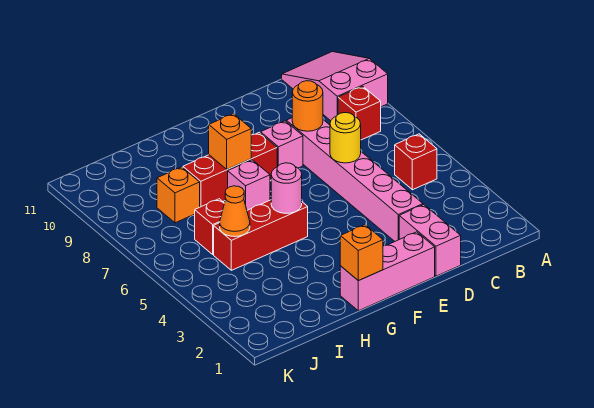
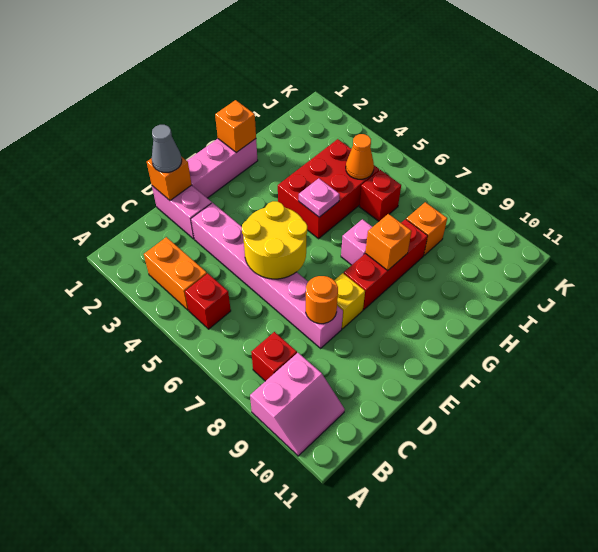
pink 2x3 slope [282,52,388,121] -> pink 2x2 slope [250,353,345,456]
none -> orange 1x2 brick [144,237,207,310]
none -> orange 1x1 brick [147,157,192,200]
none -> grey 1x1 cone [152,125,182,172]
yellow 1x1 round brick [330,113,361,163] -> yellow 2x2 round brick [242,201,307,279]
pink 1x1 brick [261,121,303,168] -> yellow 1x1 brick [334,273,365,329]
red 1x3 brick [214,200,308,270] -> red 2x3 brick [278,139,379,239]
pink 1x1 round brick [271,163,302,213] -> pink 1x1 plate [299,178,340,217]

